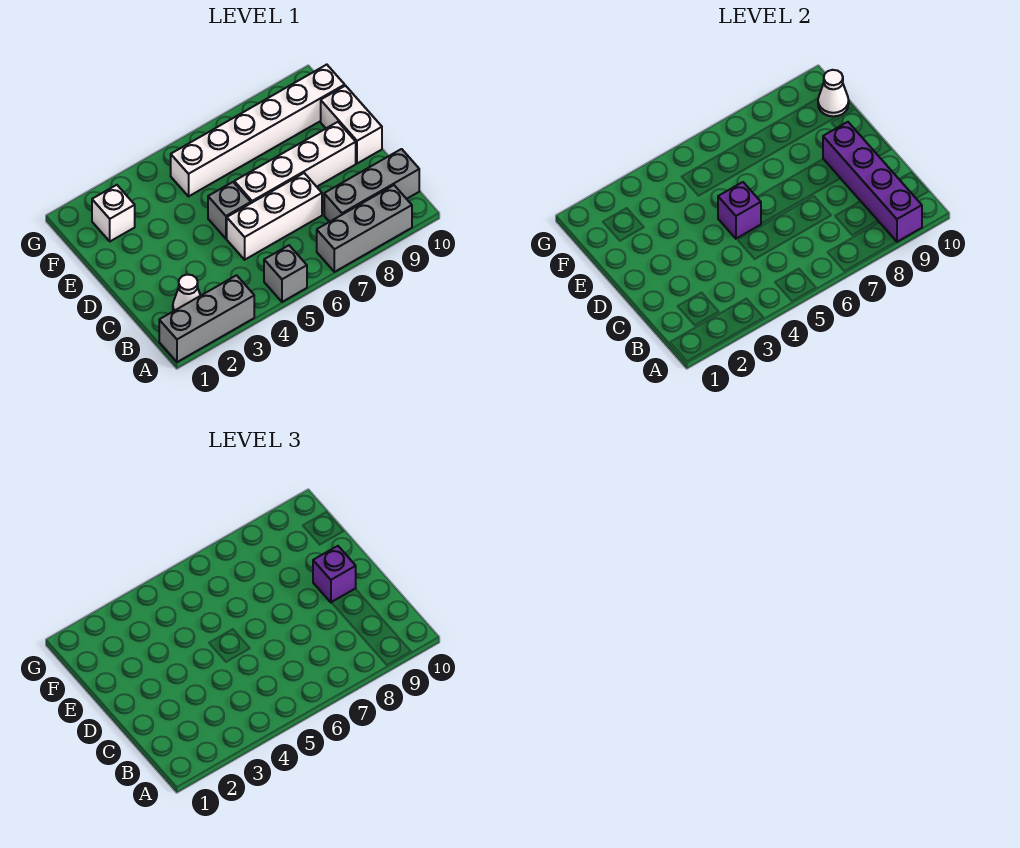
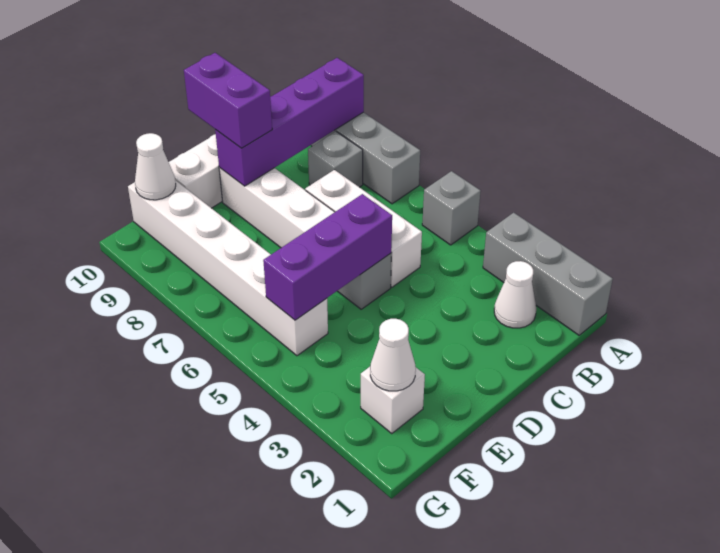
grey 1x3 brick [324,149,419,222] -> grey 1x1 brick [308,132,363,187]
purple 1x1 brick [718,182,761,239] -> purple 1x3 brick [263,194,392,320]
purple 1x1 brick [313,546,356,602] -> purple 1x2 brick [184,53,272,148]
none -> white 1x1 cone [370,319,416,391]

